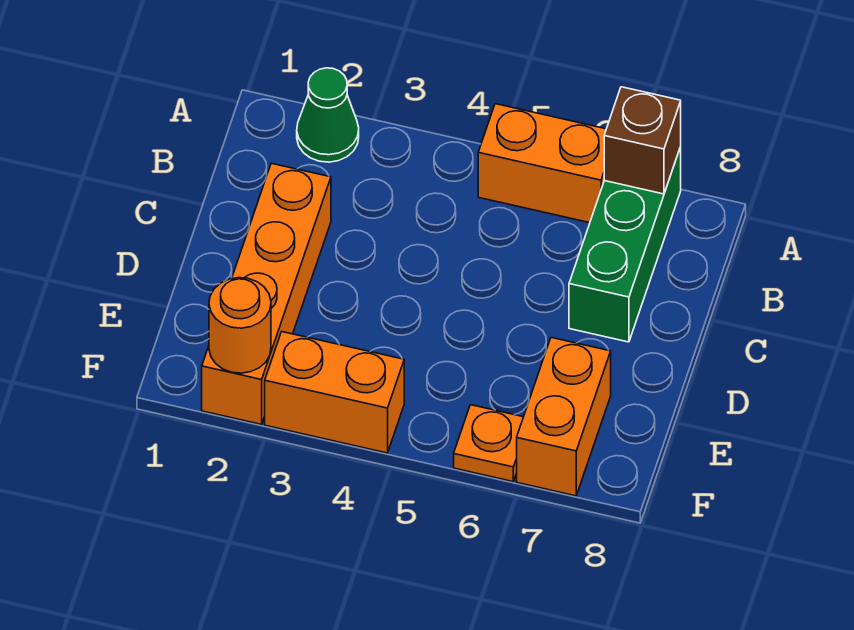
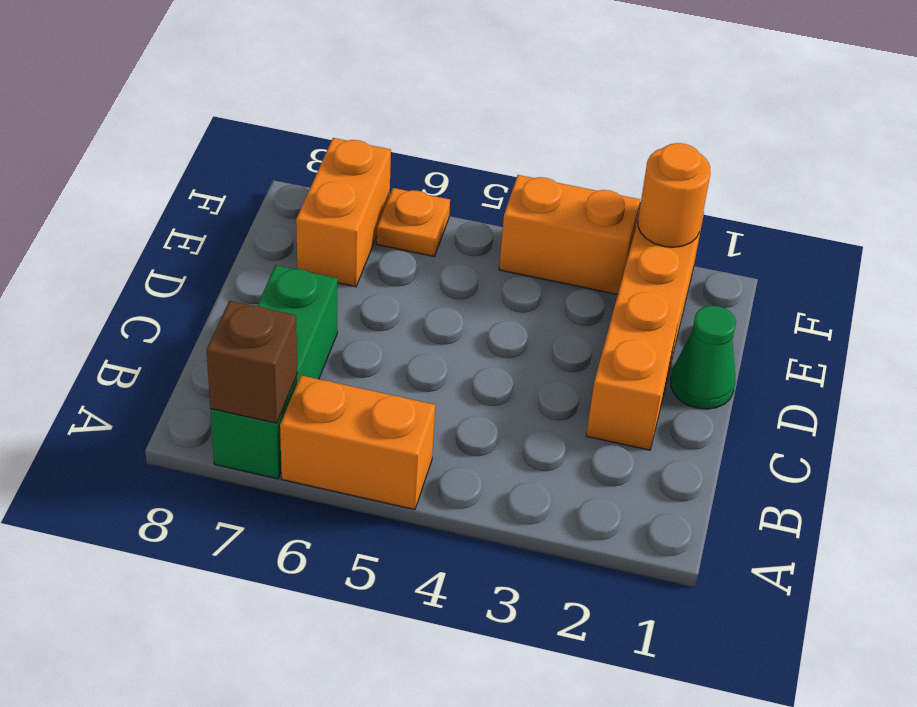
green 1x1 cone [297,68,359,162] -> green 1x1 cone moved to [671,306,736,409]

